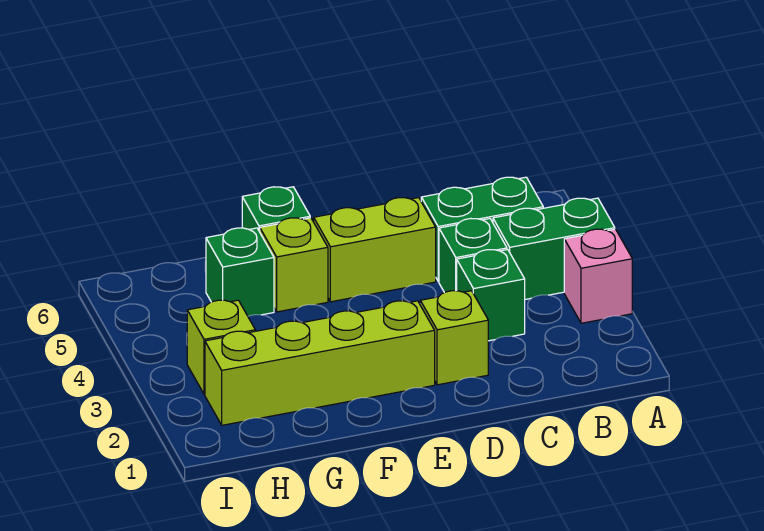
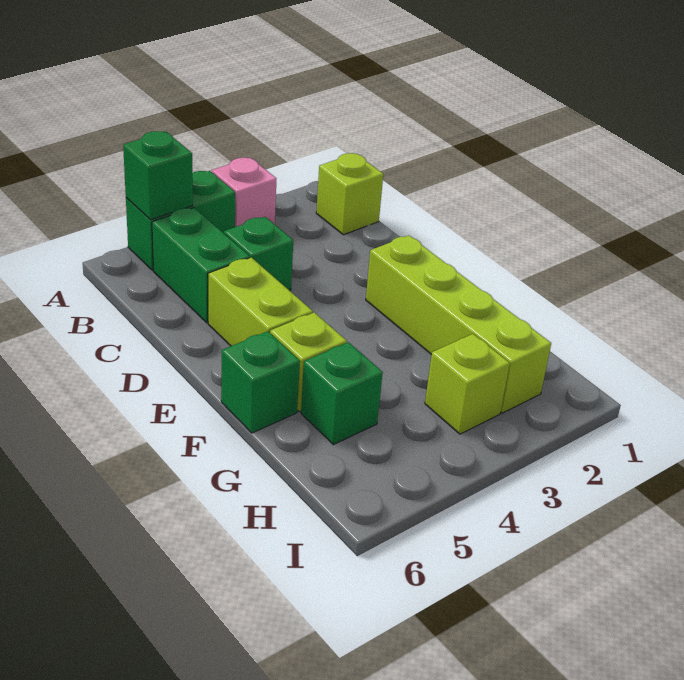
green 1x2 brick [493,198,615,299] -> green 1x2 brick turned to [126,171,235,270]
green 1x1 brick [457,250,525,341] -> green 1x1 brick moved to [123,131,193,220]
lime 1x1 brick [420,291,488,385] -> lime 1x1 brick moved to [316,153,383,235]

